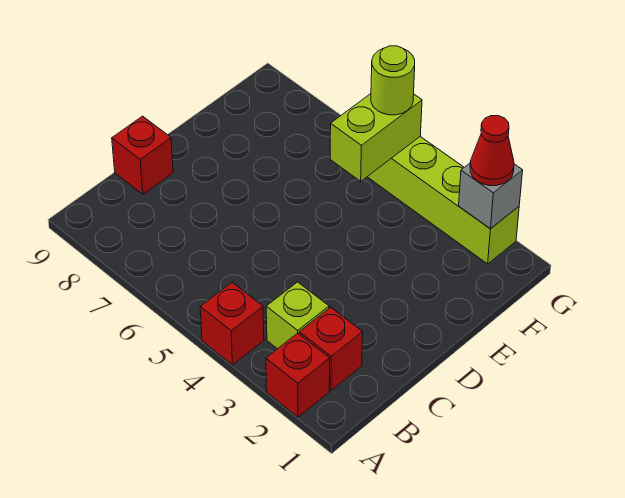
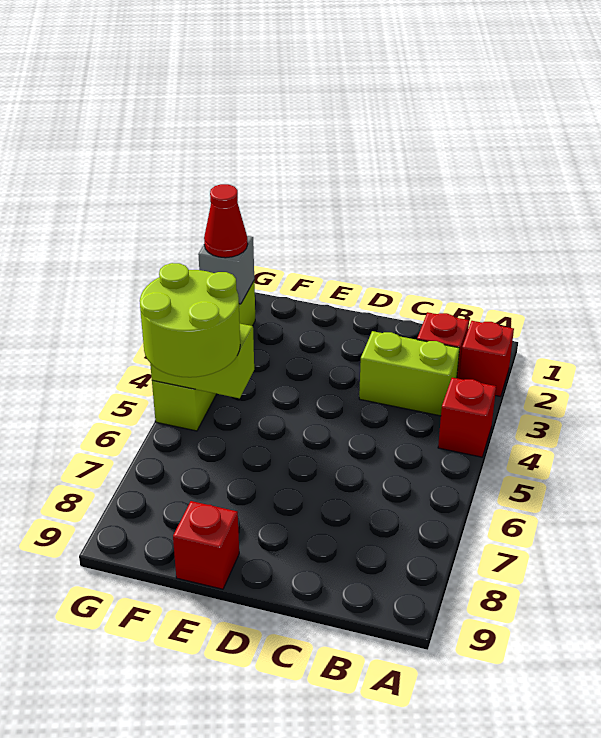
lime 1x1 brick [266,282,329,349] -> lime 1x2 brick [359,331,460,416]
red 1x1 brick [112,116,173,194] -> red 1x1 brick moved to [173,501,239,589]
lime 1x1 round brick [371,46,415,115] -> lime 2x2 round brick [140,263,240,377]

